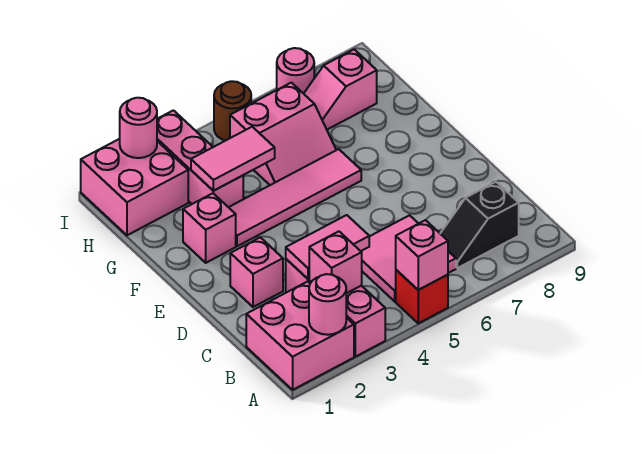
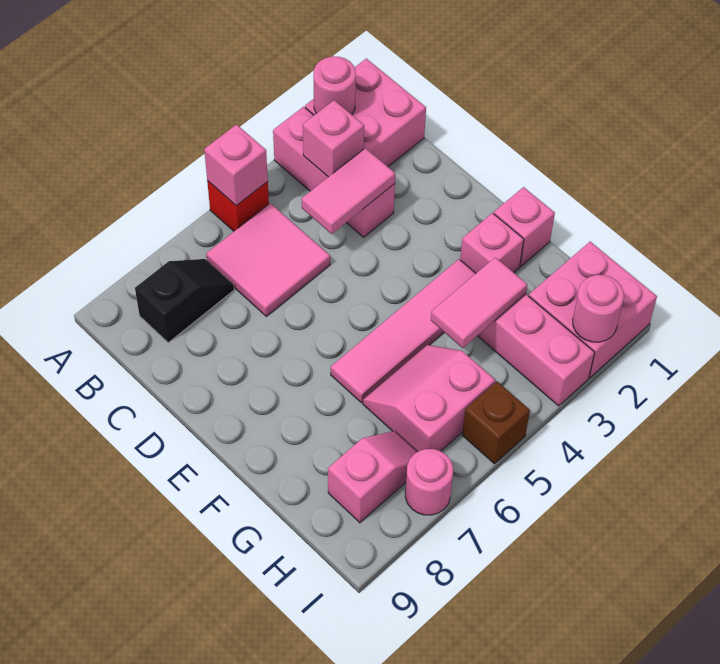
pink 1x1 brick [230,237,283,307] -> pink 1x1 brick moved to [494,187,555,266]
brown 1x1 round brick [214,81,251,141] -> brown 1x1 brick [462,382,530,464]

